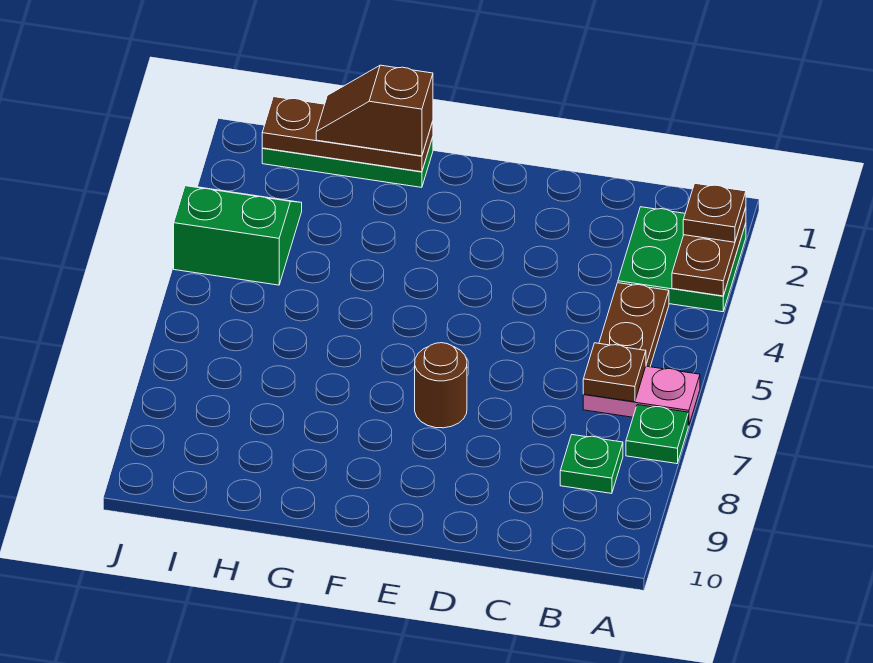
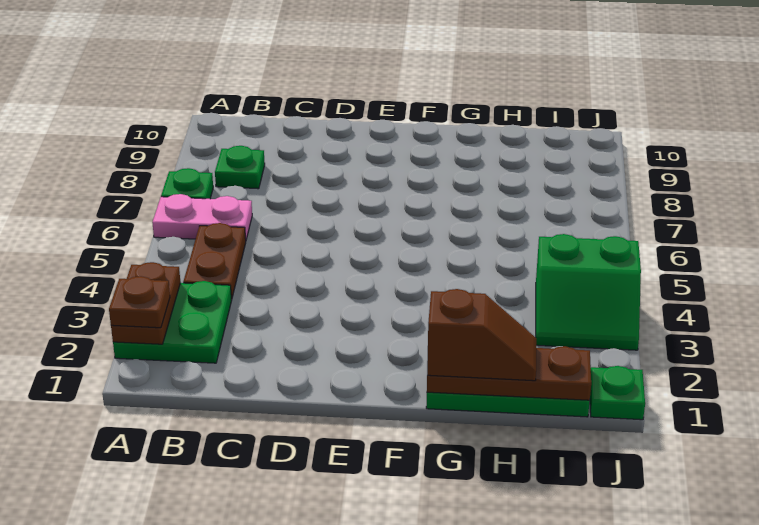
brown 1x1 plate [583,343,646,402] -> none
brown 1x1 round brick [415,343,467,428] -> none
none -> green 1x1 plate [590,366,645,420]

